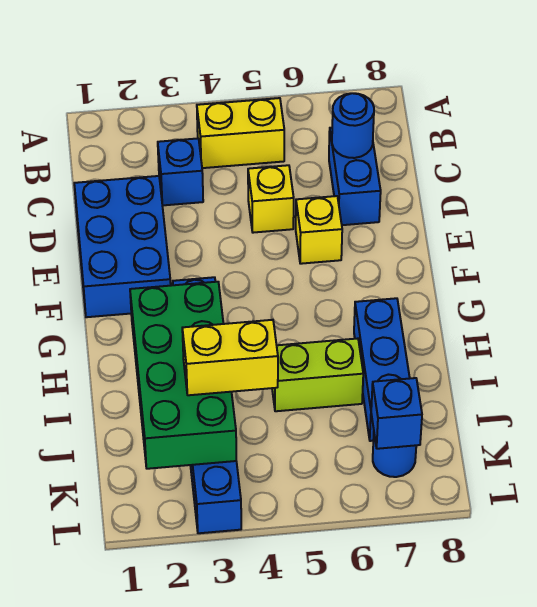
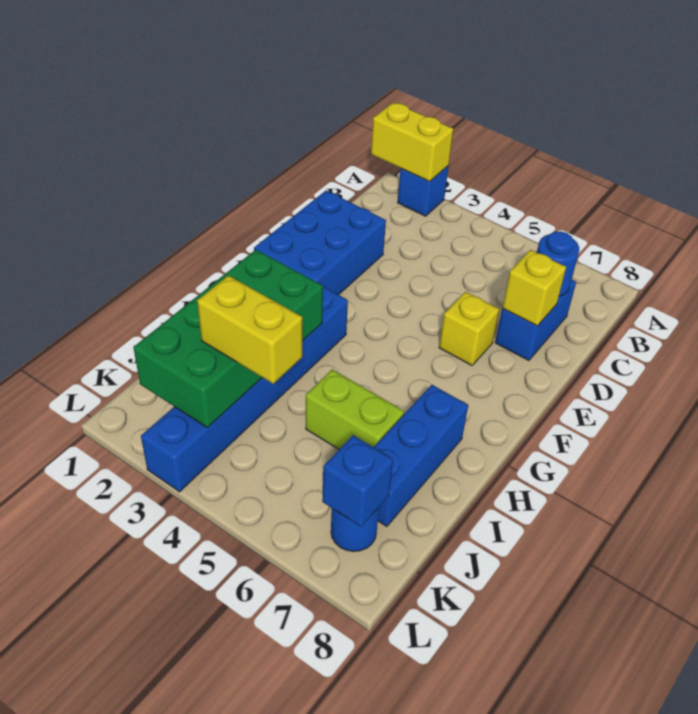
yellow 1x2 brick [197,98,284,168] -> yellow 1x2 brick moved to [371,102,453,182]
blue 1x1 brick [158,138,203,206] -> blue 1x1 brick moved to [398,166,449,216]
yellow 1x1 brick [248,165,294,233] -> yellow 1x1 brick moved to [502,250,566,326]

